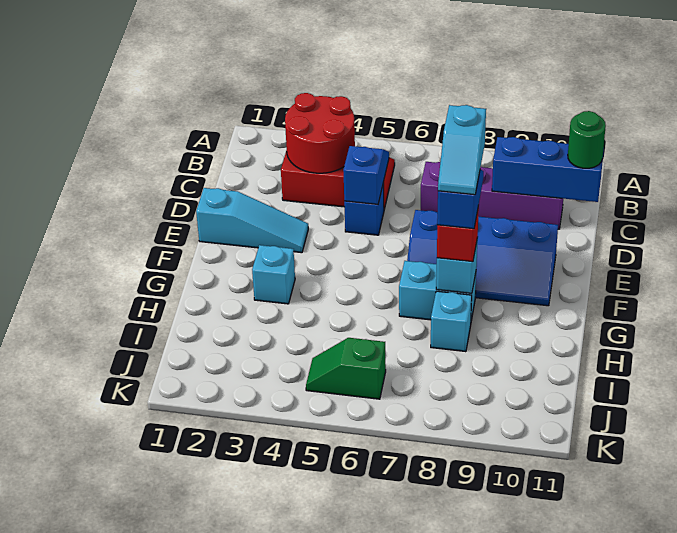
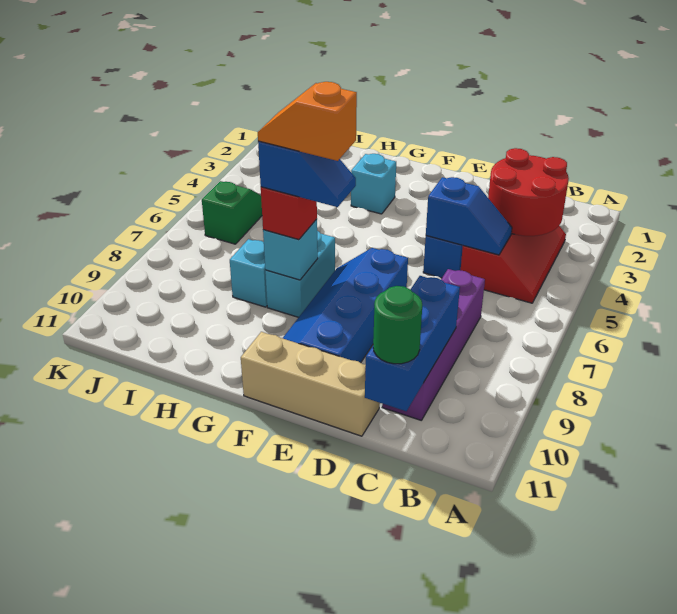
none -> tan 1x3 brick [241,332,380,436]
cyan 1x3 slope [196,188,308,253] -> none
cyan 1x2 slope [438,105,486,195] -> orange 1x2 slope [258,82,357,161]

